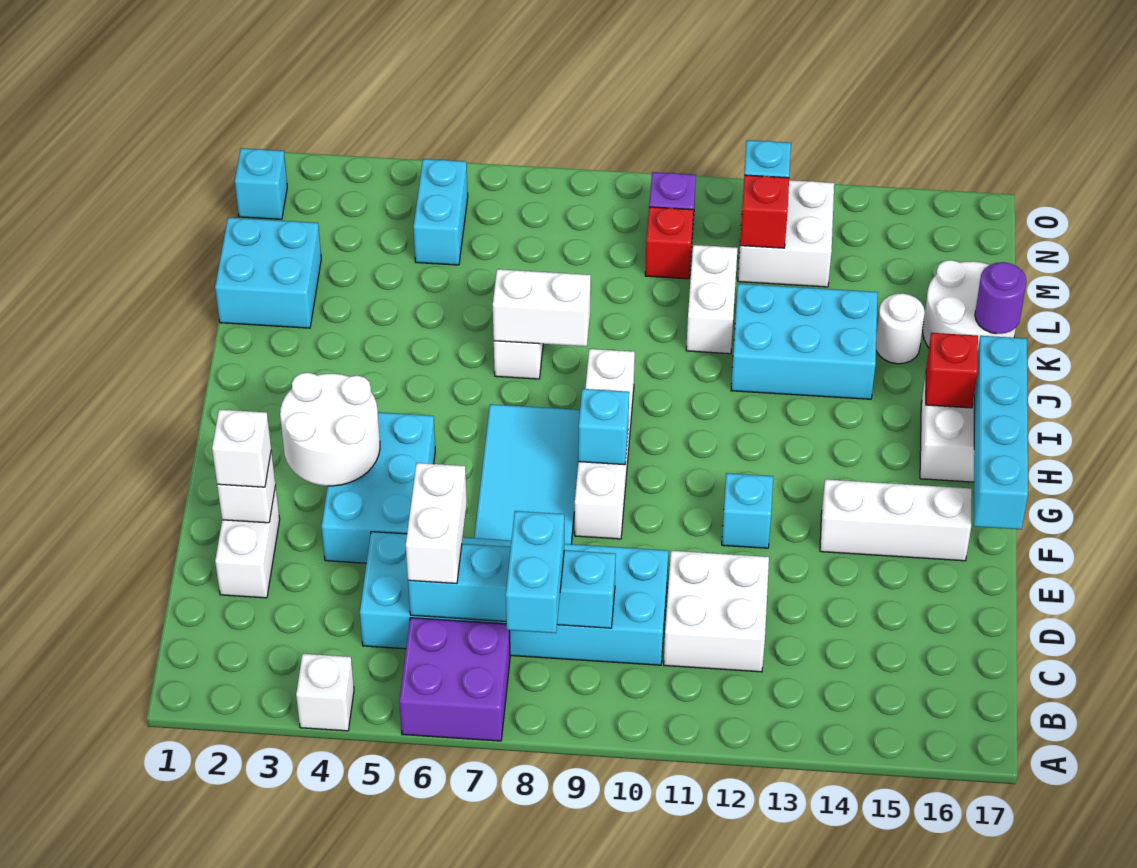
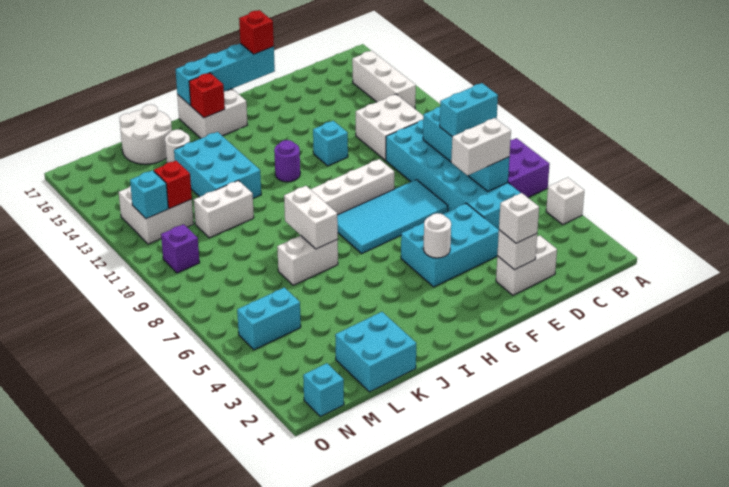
white 2x2 round brick [280,372,380,486] -> white 1x1 round brick [423,213,451,258]
white 1x3 brick [820,479,972,561] -> white 1x3 brick moved to [352,51,416,109]
cyan 1x1 brick [578,389,629,465] -> none
purple 1x1 round brick [975,262,1027,334] -> purple 1x1 round brick moved to [274,140,300,182]
red 1x1 brick [645,207,693,279] -> red 1x1 brick moved to [239,10,274,54]

